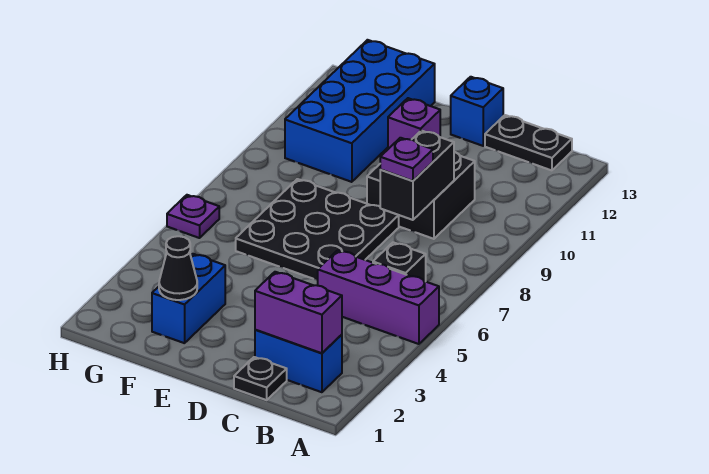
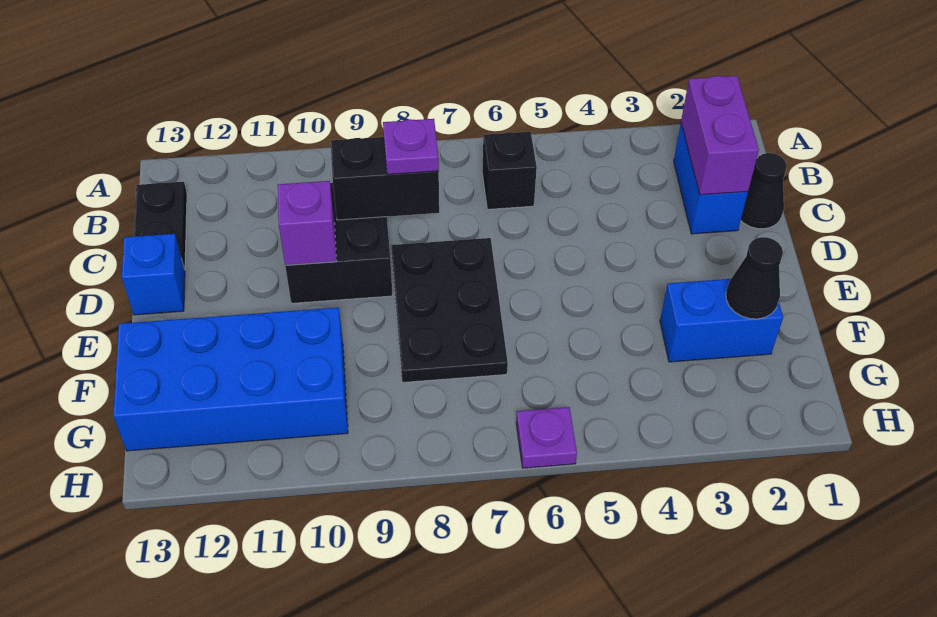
purple 1x3 brick [318,250,439,344] -> none
black 1x1 plate [234,357,287,400] -> black 1x1 cone [741,153,787,229]
black 3x3 plate [236,179,399,280] -> black 2x3 plate [391,238,508,382]

